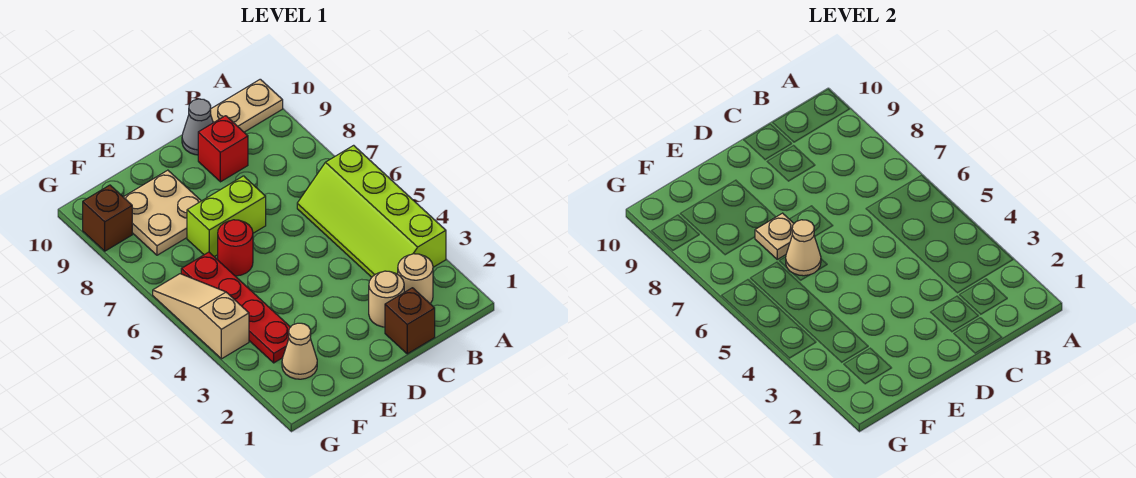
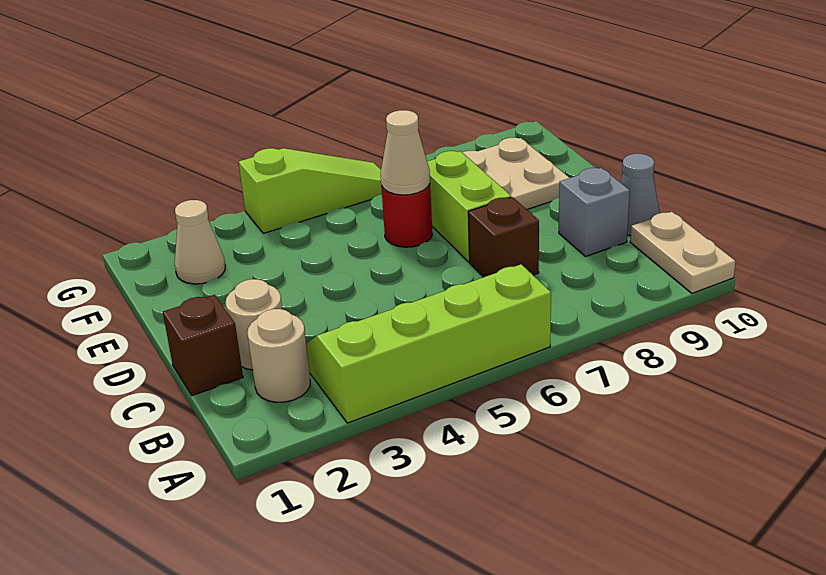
red 1x1 brick [198,116,248,182] -> grey 1x1 brick [559,168,630,257]
tan 1x1 plate [755,213,794,259] -> none
red 1x4 plate [181,252,290,363] -> none
tan 1x3 slope [153,274,249,359] -> lime 1x3 slope [239,148,382,233]
brown 1x1 brick [83,185,132,251] -> brown 1x1 brick moved to [468,197,539,277]

